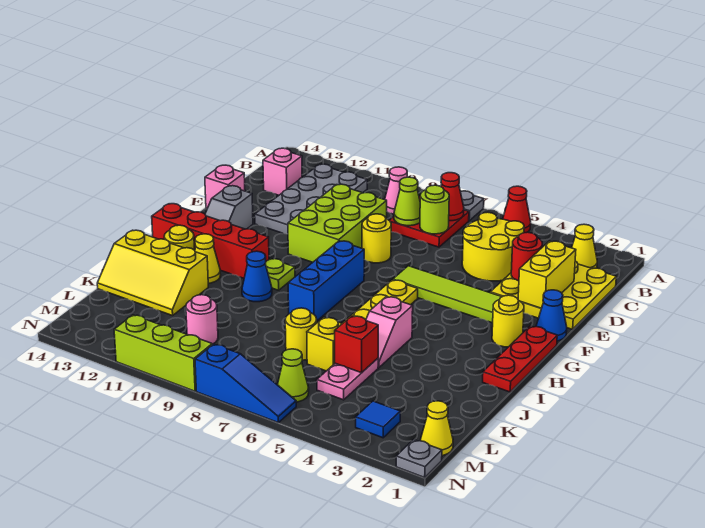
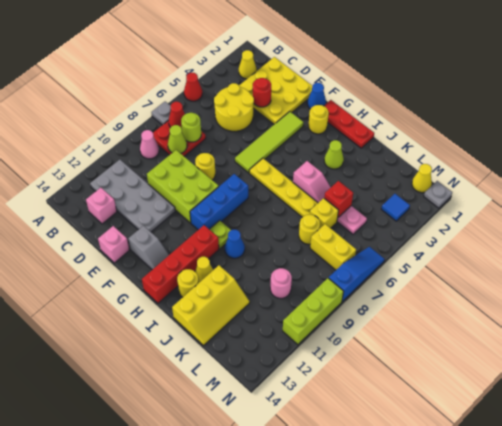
yellow 1x2 brick [518,241,576,308] -> yellow 1x2 brick moved to [310,224,356,270]
blue 1x3 brick [288,241,364,321] -> blue 1x3 brick turned to [190,174,248,230]
lime 1x1 cone [278,349,309,402] -> lime 1x1 cone moved to [324,140,344,169]

